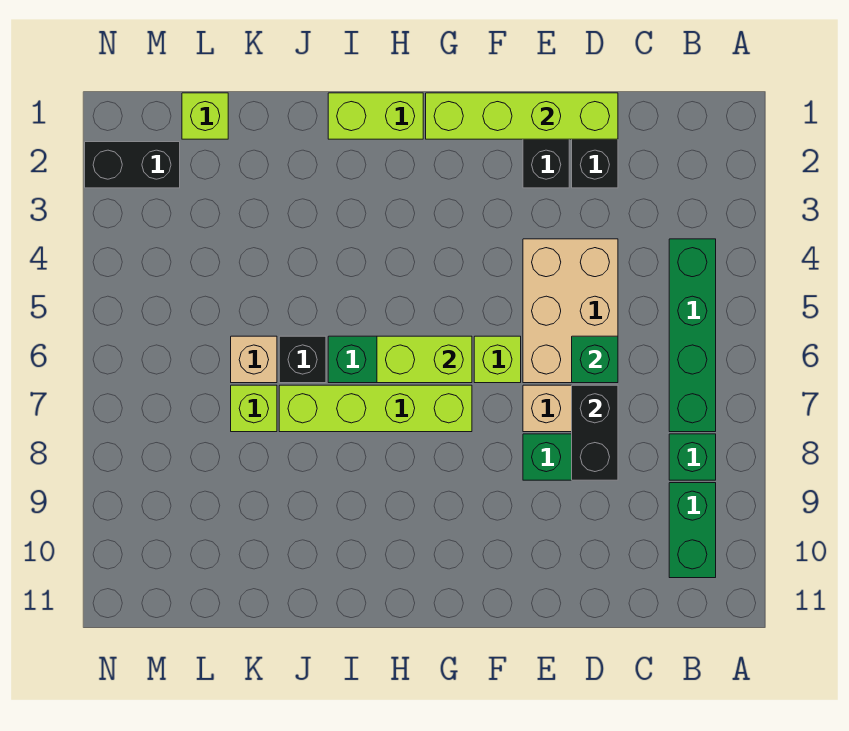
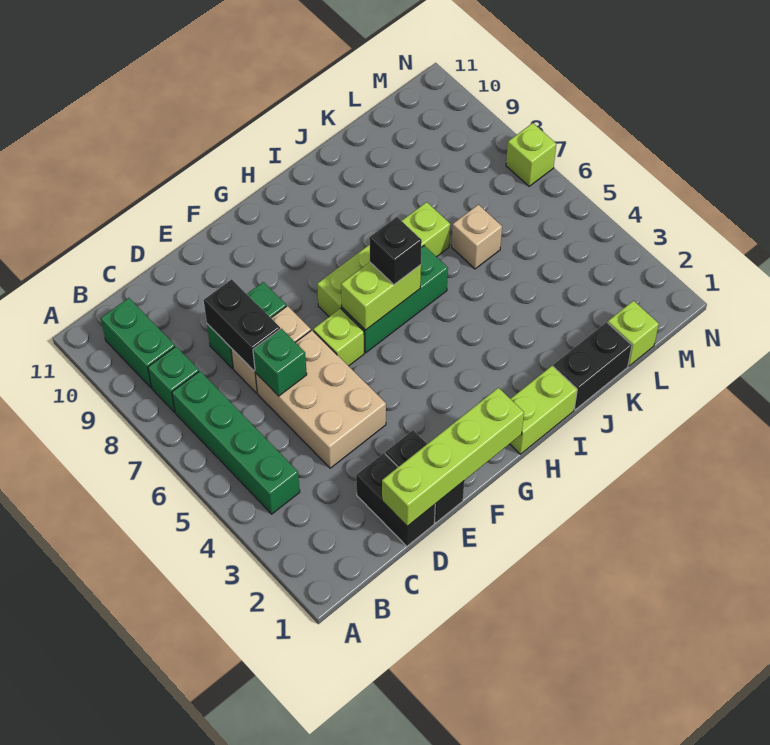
black 1x1 brick [279,336,326,383] -> black 1x1 brick moved to [369,217,422,285]
lime 1x1 brick [231,385,277,432] -> lime 1x1 brick moved to [506,123,556,186]
black 1x2 brick [85,142,180,188] -> black 1x2 brick moved to [553,322,632,410]

